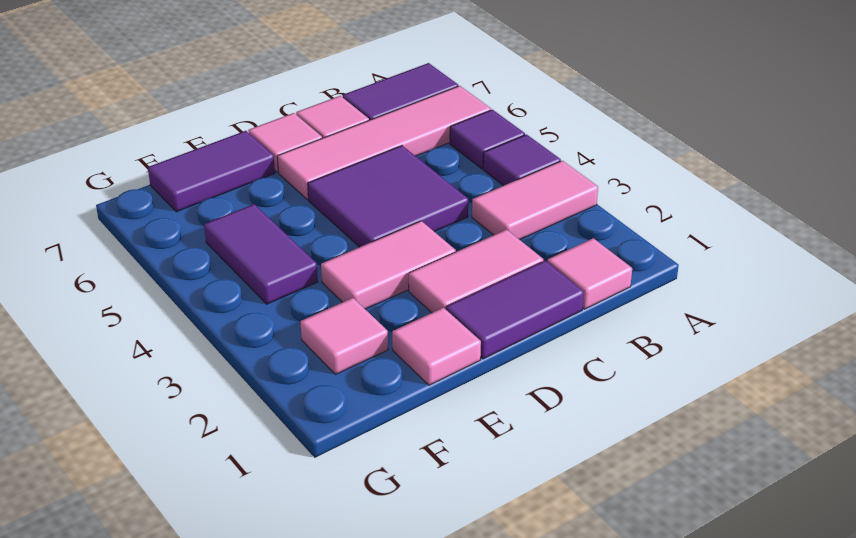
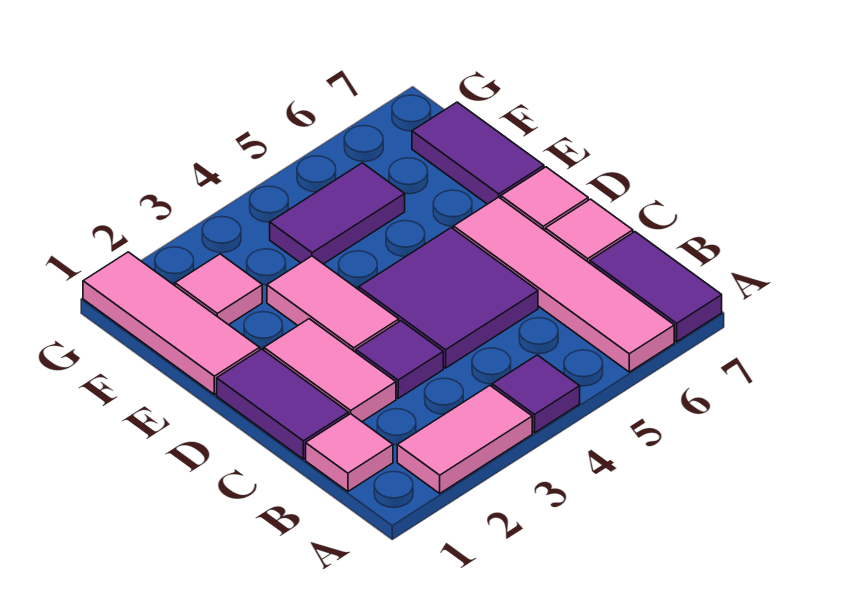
pink 1x2 tile [472,161,598,240] -> pink 1x2 tile turned to [397,386,532,493]
purple 1x1 tile [450,110,525,169] -> purple 1x1 tile moved to [356,321,443,398]
pink 1x1 tile [392,308,481,385] -> pink 1x3 tile [83,252,260,394]

